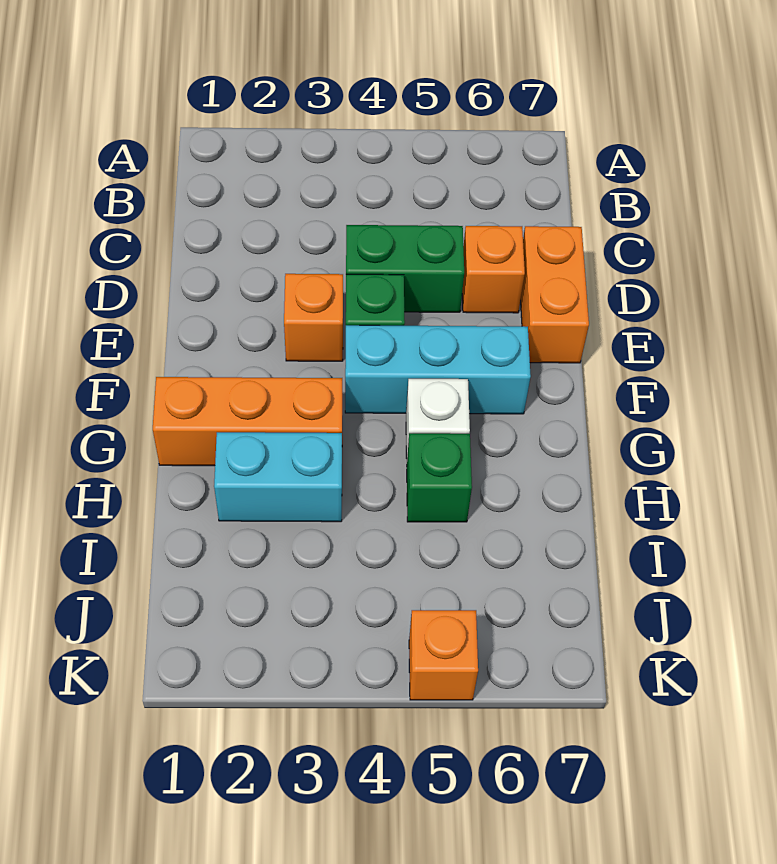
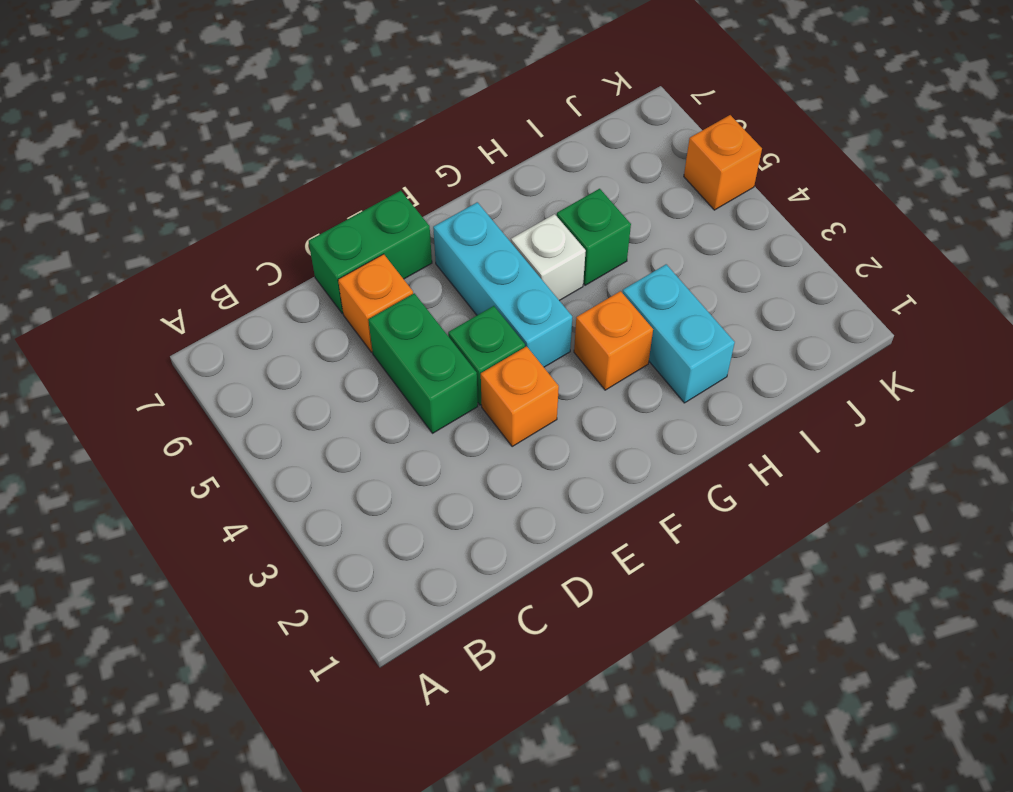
orange 1x2 brick [521,226,589,363] -> green 1x2 brick [309,191,432,314]
orange 1x3 brick [153,377,342,466] -> orange 1x1 brick [574,291,653,390]

